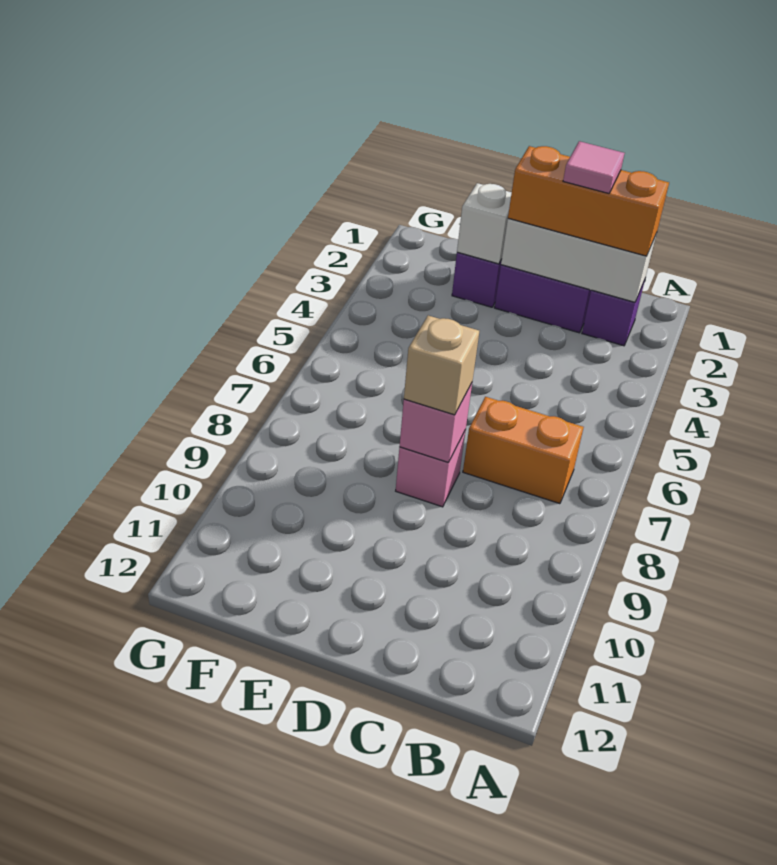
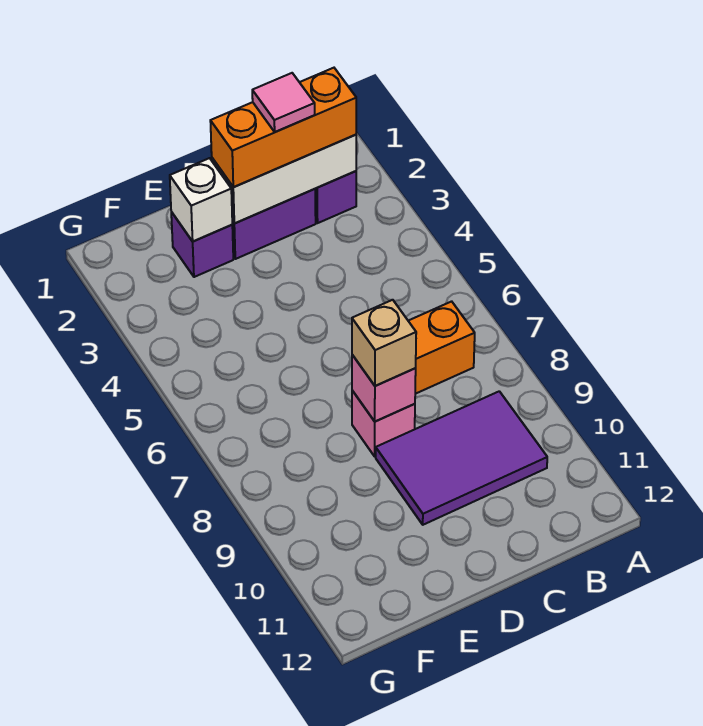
none -> purple 2x3 tile [376,391,547,525]

